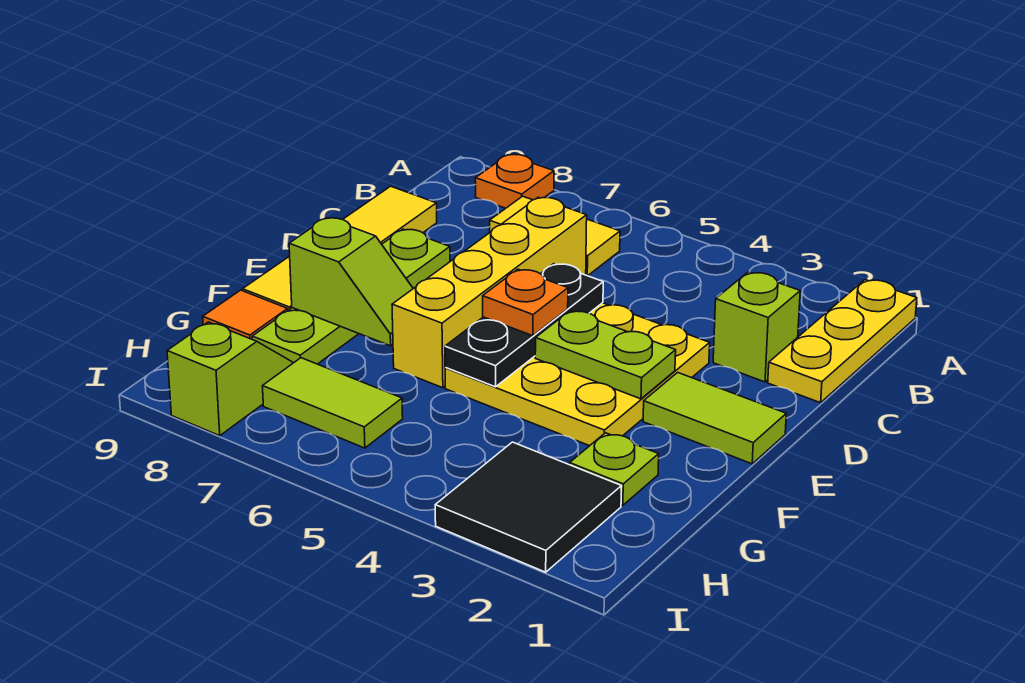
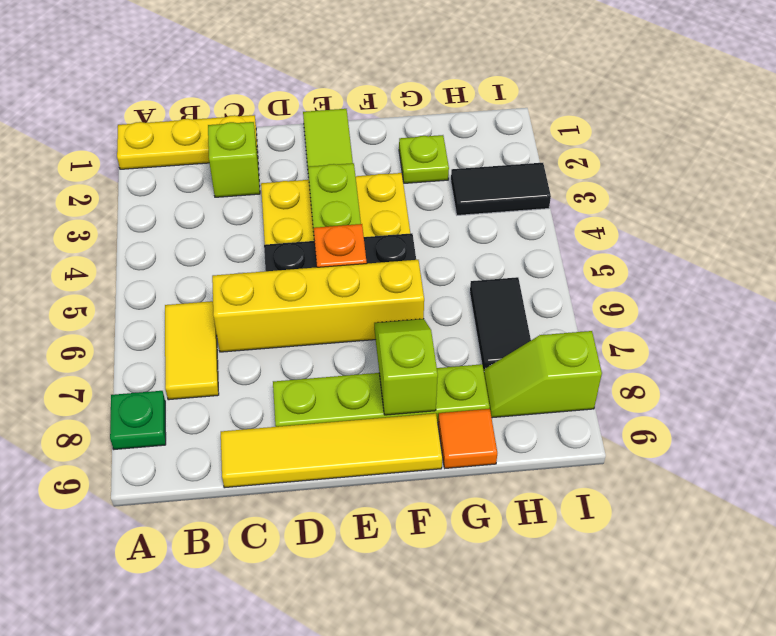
orange 1x1 plate [475,154,554,208] -> green 1x1 plate [110,391,166,449]
black 2x2 tile [435,442,622,572] -> black 1x2 tile [451,163,551,215]
lime 1x2 tile [263,358,403,448] -> black 1x2 tile [470,277,531,370]

